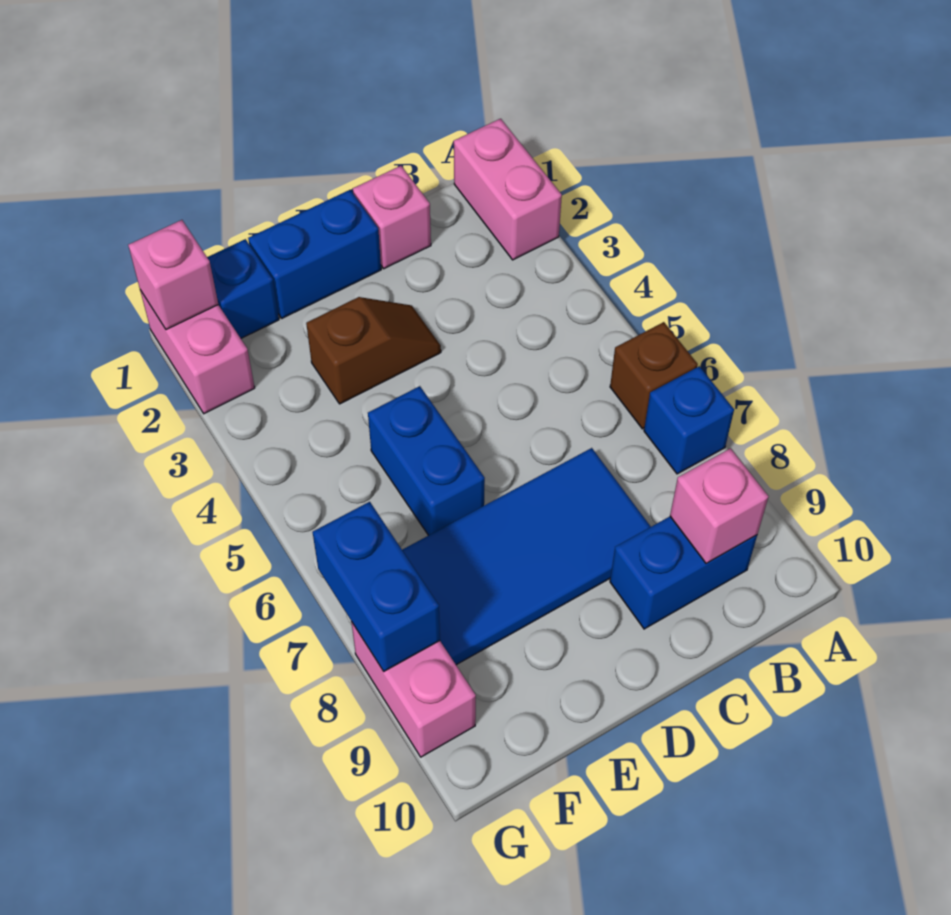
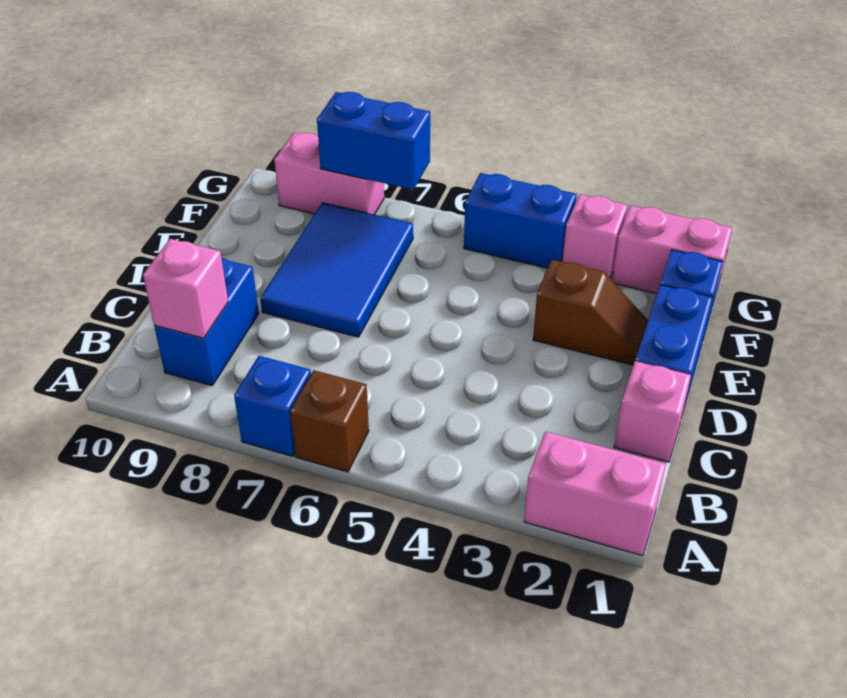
blue 2x4 tile [402,448,651,665] -> blue 2x3 tile [260,203,413,337]
brown 1x2 slope [306,297,441,404] -> brown 1x2 slope turned to [533,260,648,365]
blue 1x2 brick [368,386,485,535] -> blue 1x2 brick moved to [464,173,577,268]
pink 1x1 brick [128,220,218,330] -> pink 1x1 brick moved to [562,194,627,279]

